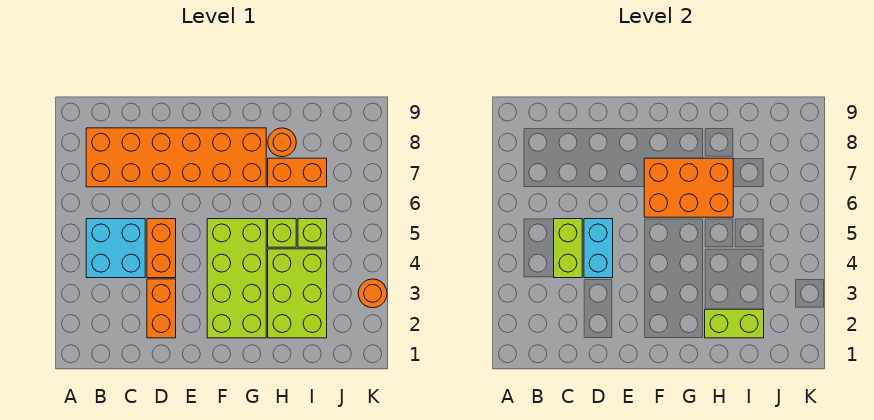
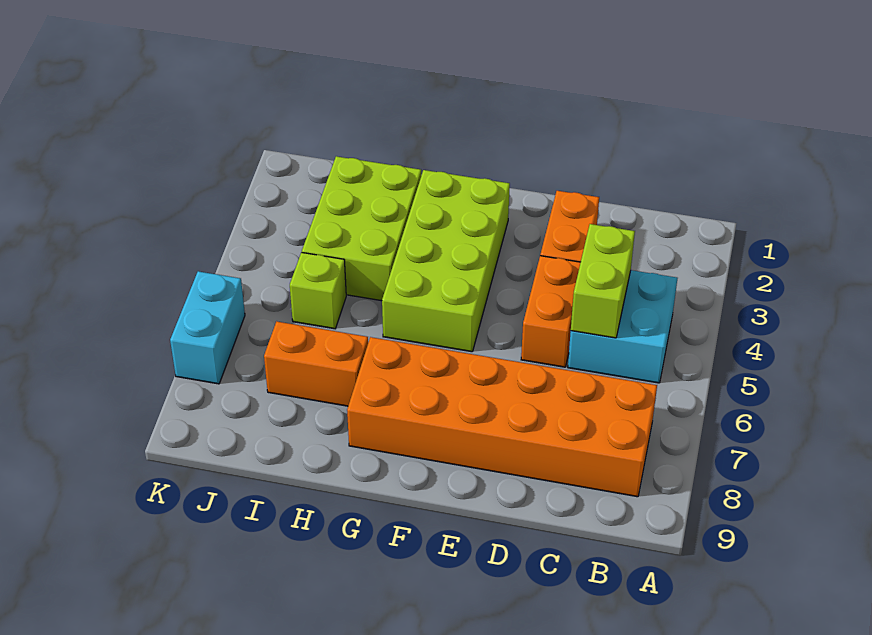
cyan 1x2 brick [584,219,613,278] -> cyan 1x2 brick moved to [170,271,245,384]
orange 2x3 brick [644,158,733,217] -> none
lime 1x2 brick [705,309,764,338] -> none
lime 1x1 brick [268,219,296,247] -> none
orange 1x1 round brick [268,128,296,157] -> none
orange 1x1 round brick [358,279,387,308] -> none

